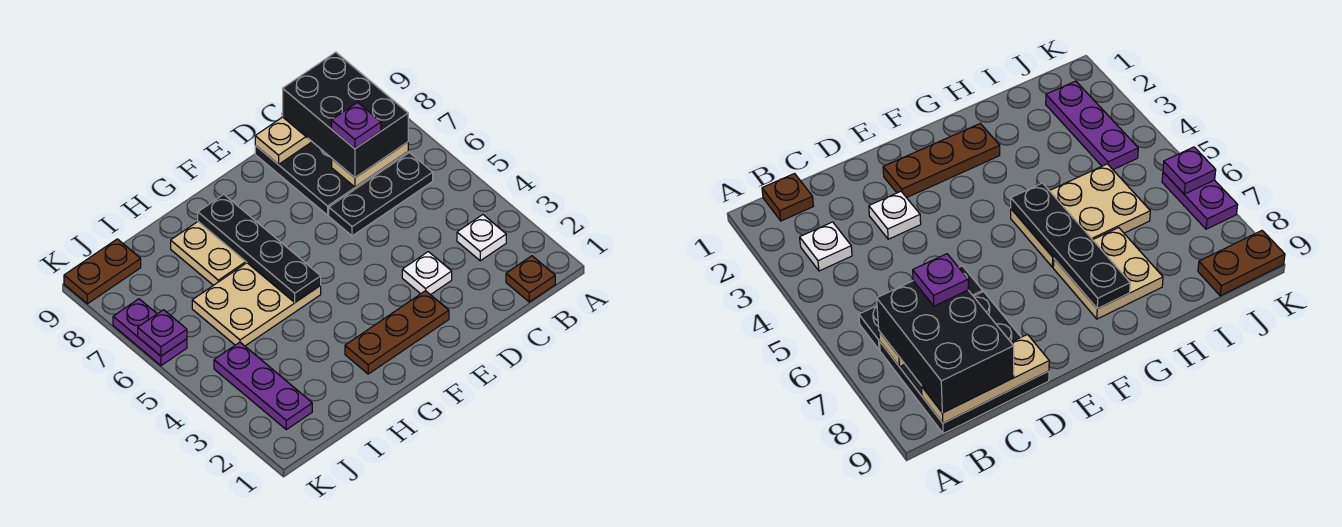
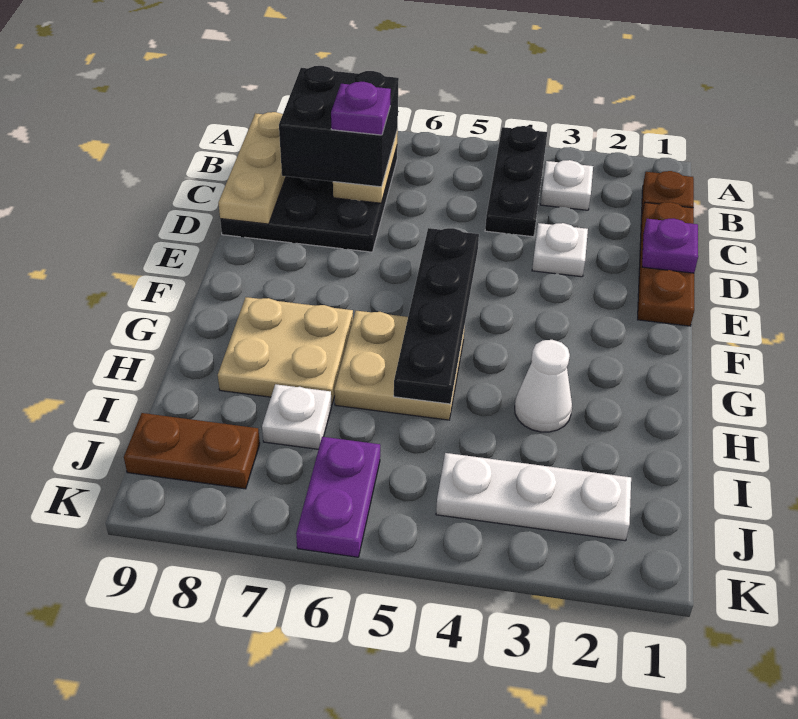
black 1x3 plate [329,153,433,236] -> black 1x3 plate moved to [485,126,547,237]
black 2x3 brick [283,52,408,177] -> black 2x2 brick [279,66,399,187]
brown 1x3 plate [345,291,449,374] -> brown 1x3 plate moved to [637,202,694,326]
tan 2x3 plate [192,263,321,346] -> tan 2x2 plate [334,311,465,420]
black 1x4 plate [198,194,321,302] -> black 1x4 plate turned to [394,228,479,404]
none -> white 1x1 cone [515,340,572,432]
none -> white 1x1 plate [262,384,332,449]
purple 1x3 plate [214,342,312,430] -> white 1x3 plate [436,453,631,541]
brown 1x2 plate [64,239,141,304] -> brown 1x2 plate turned to [124,413,260,489]
purple 1x2 plate [113,299,187,366] -> purple 1x2 plate turned to [296,437,380,557]
purple 1x1 plate [138,310,187,356] -> purple 1x1 plate moved to [642,219,698,273]

